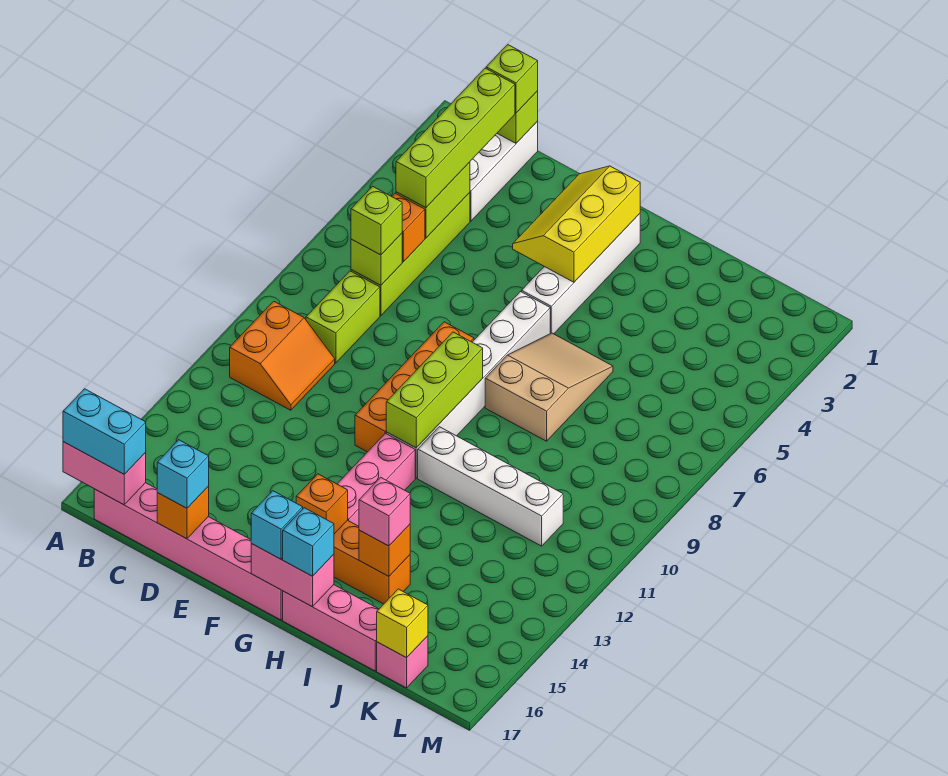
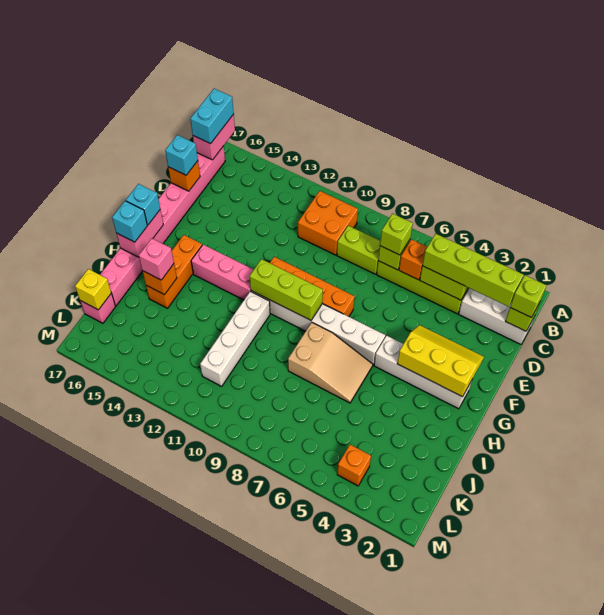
orange 2x2 slope [230,301,335,410] -> orange 2x2 brick [298,191,358,255]
orange 1x1 brick [296,474,348,534] -> orange 1x1 brick moved to [337,445,371,486]

